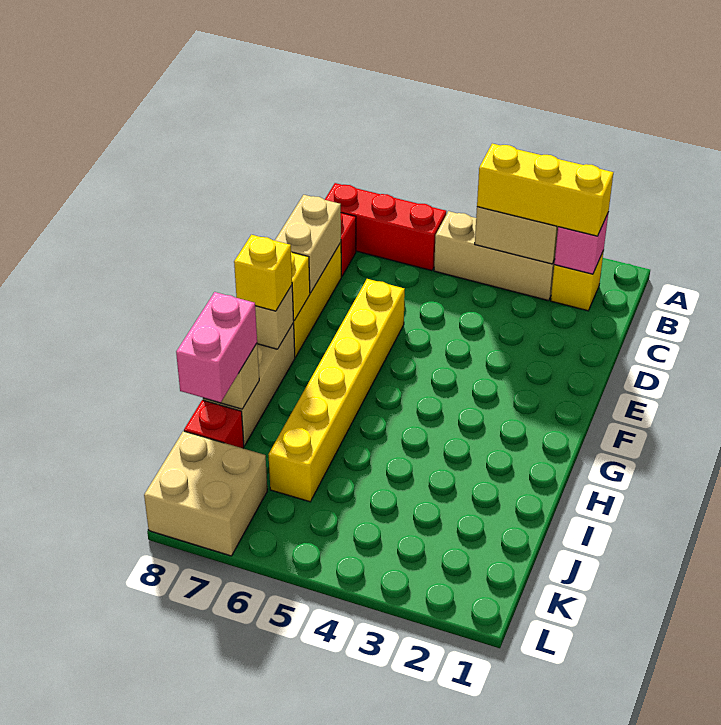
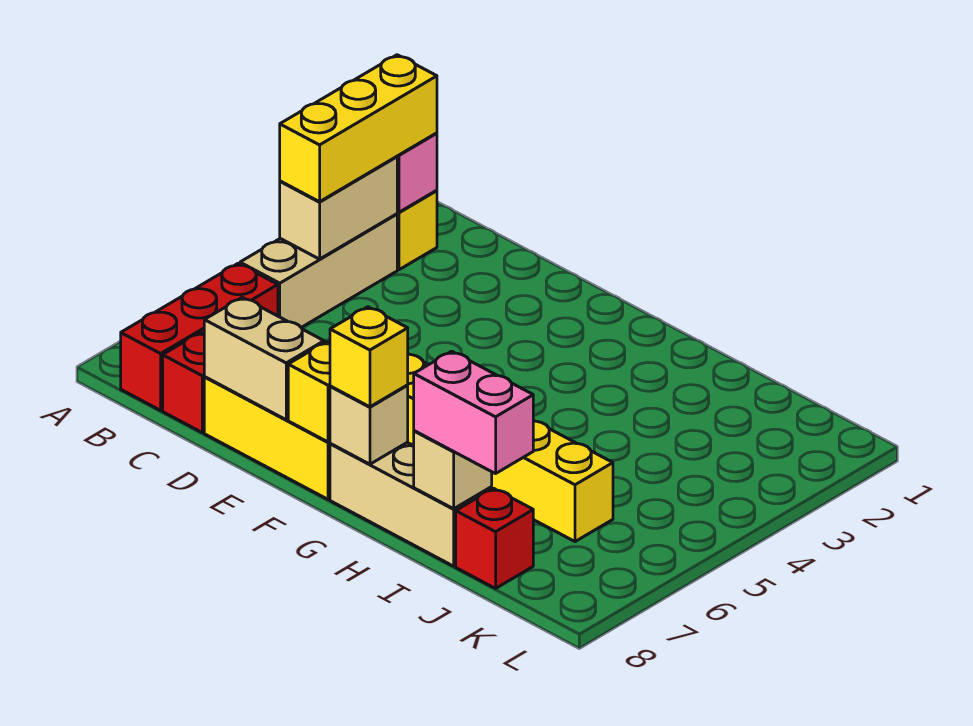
tan 2x2 brick [144,431,267,556] -> none

